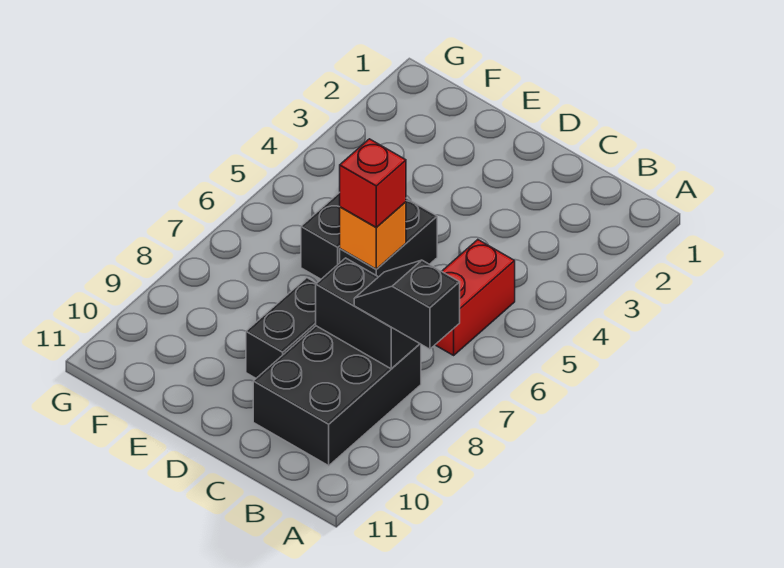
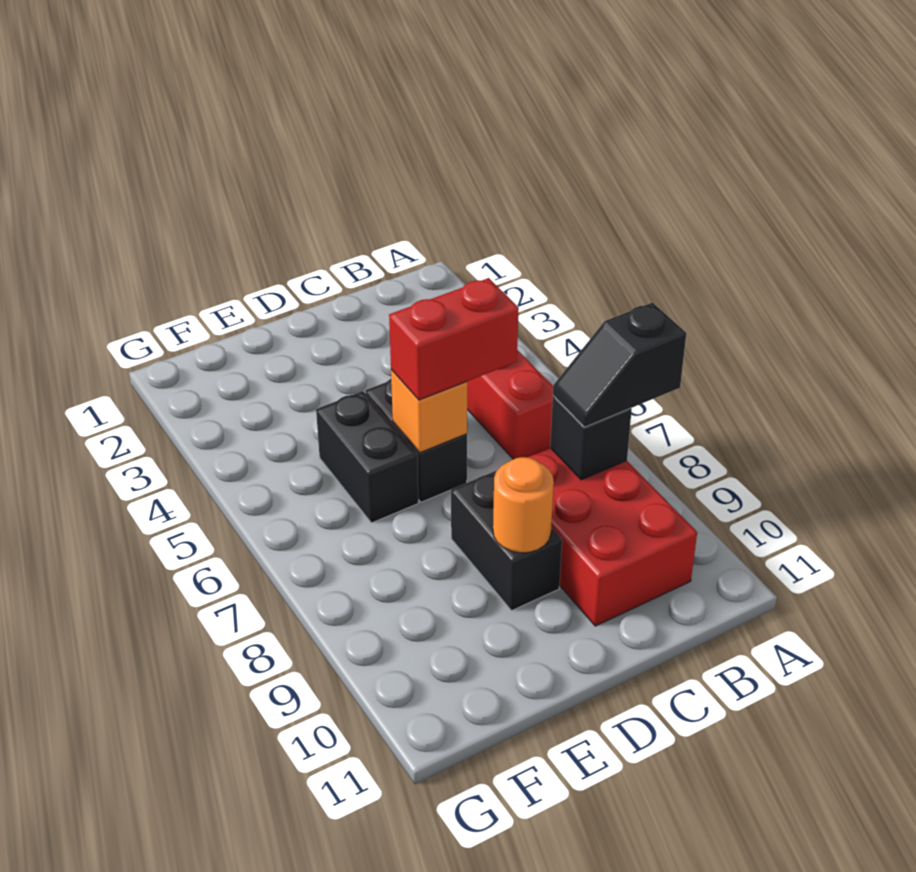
black 2x3 brick [253,326,421,466] -> red 2x3 brick [527,448,697,626]
black 1x2 brick [316,258,420,369] -> black 1x1 brick [550,396,632,480]
red 1x1 brick [340,139,406,227] -> red 1x2 brick [389,278,519,400]
none -> orange 1x1 round brick [493,457,554,553]

